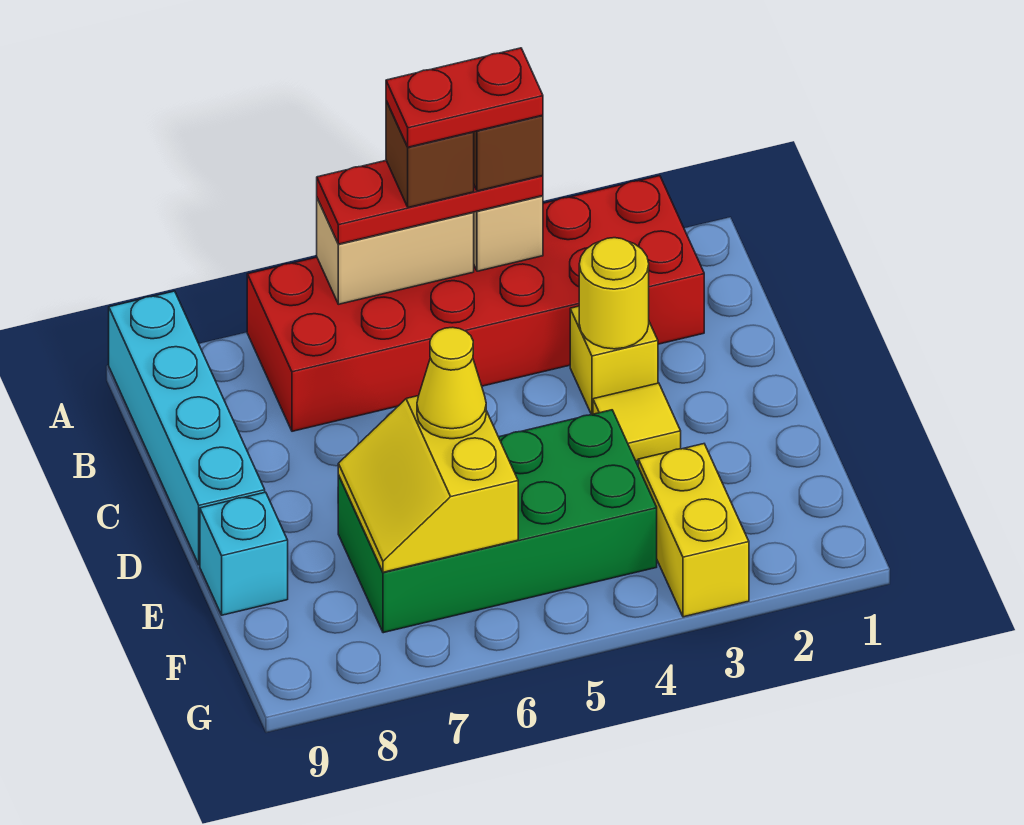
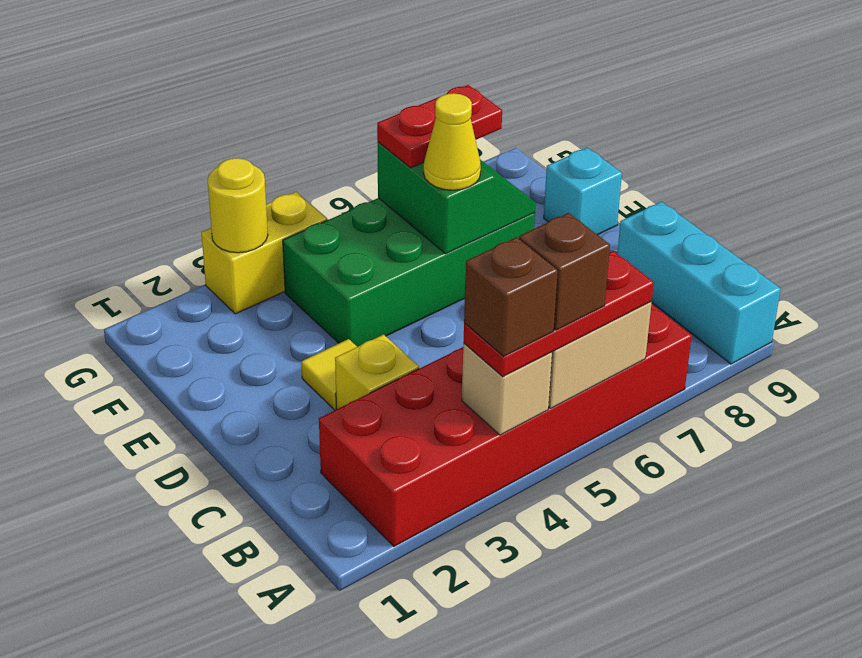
red 1x2 plate [386,48,543,147] -> red 1x2 plate moved to [377,85,502,168]
cyan 1x4 brick [109,291,265,565] -> cyan 1x3 brick [617,202,781,364]
yellow 1x1 round brick [579,238,649,349] -> yellow 1x1 round brick moved to [208,158,268,253]
yellow 2x2 slope [338,396,518,572] -> green 2x2 slope [377,142,536,254]
yellow 1x2 brick [638,444,749,617] -> yellow 1x2 brick turned to [201,192,327,314]

